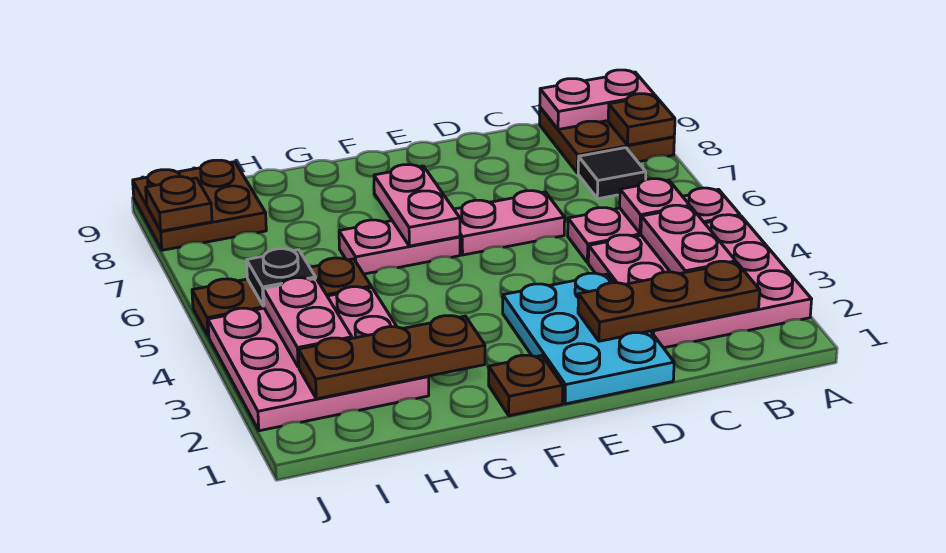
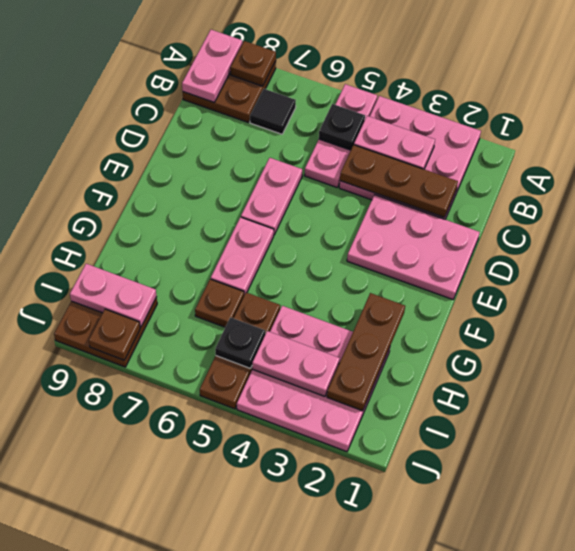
brown 1x3 plate [578,261,760,341] -> brown 1x3 plate turned to [340,145,458,217]
pink 1x1 plate [620,179,690,233] -> black 1x1 plate [319,104,365,150]
cyan 2x3 plate [503,273,674,404] -> pink 2x3 plate [347,195,480,300]
brown 1x1 plate [489,355,563,416] -> brown 1x1 plate moved to [195,279,244,327]
pink 1x2 plate [374,165,460,246] -> pink 1x2 plate moved to [70,264,157,327]

